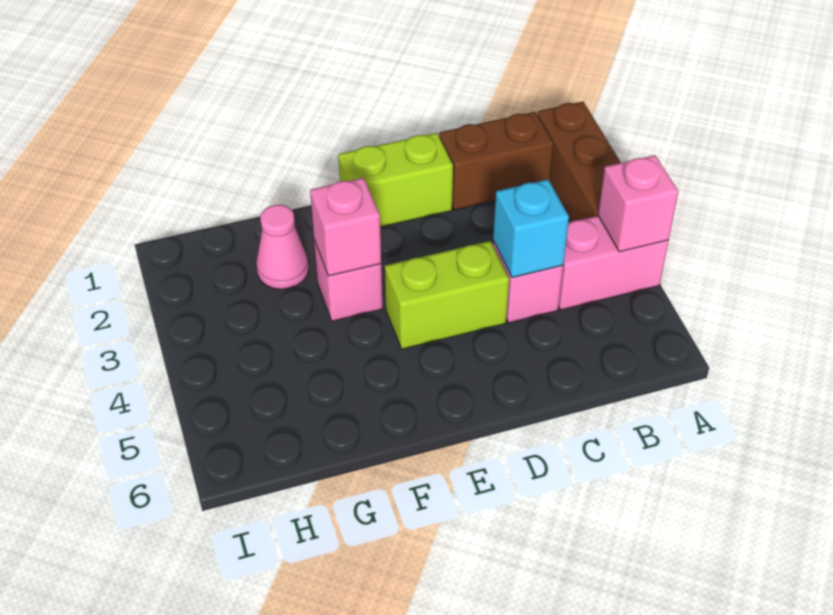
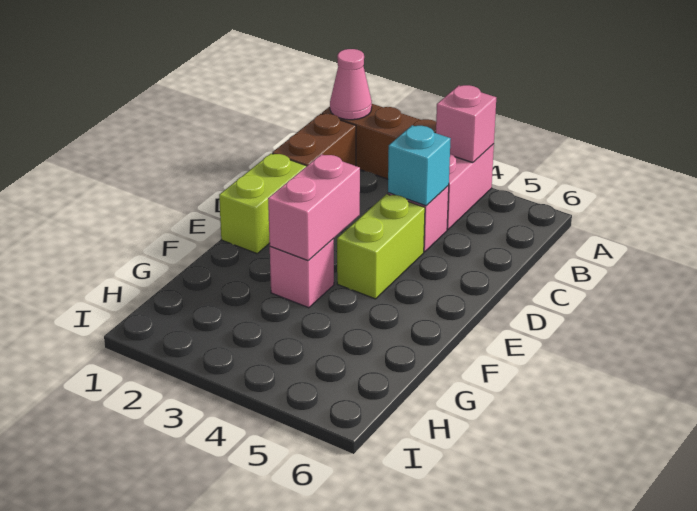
pink 1x1 brick [310,178,381,276] -> pink 1x2 brick [268,154,360,261]
pink 1x1 cone [256,205,309,289] -> pink 1x1 cone moved to [330,49,372,120]

